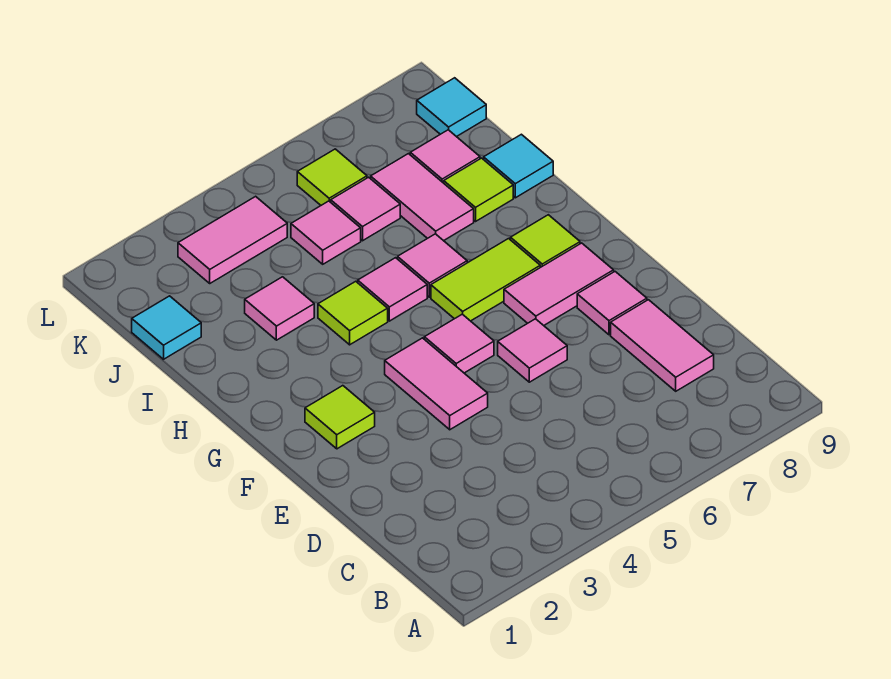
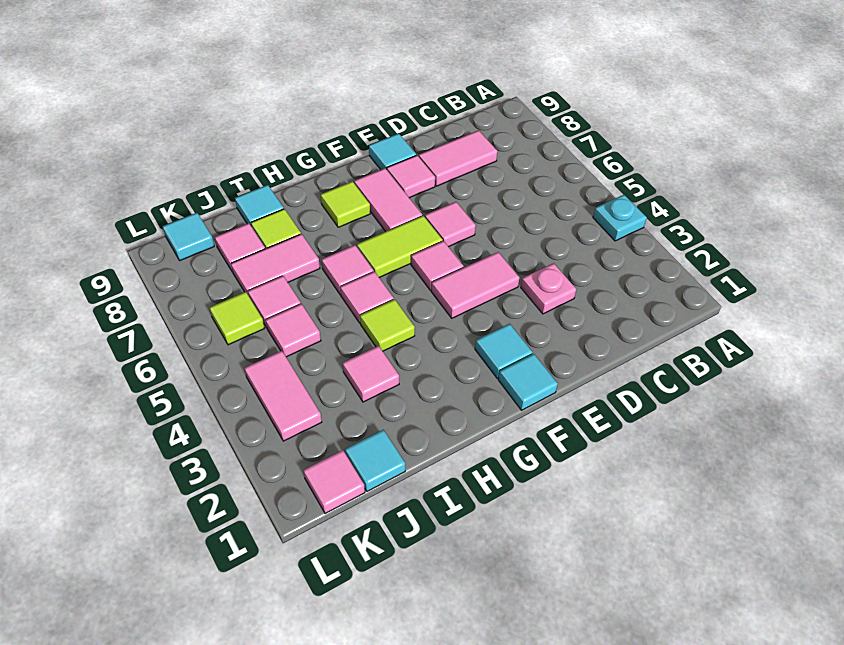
none -> cyan 1x1 plate [593,195,647,241]
none -> pink 1x1 plate [521,263,576,314]
none -> cyan 1x1 tile [369,133,416,170]
none -> cyan 1x1 tile [498,354,558,410]
lime 1x1 tile [305,386,375,449] -> cyan 1x1 tile [475,324,533,378]
lime 1x2 tile [431,239,540,321] -> lime 1x2 tile turned to [357,216,443,277]
none -> pink 1x1 tile [303,450,365,514]

